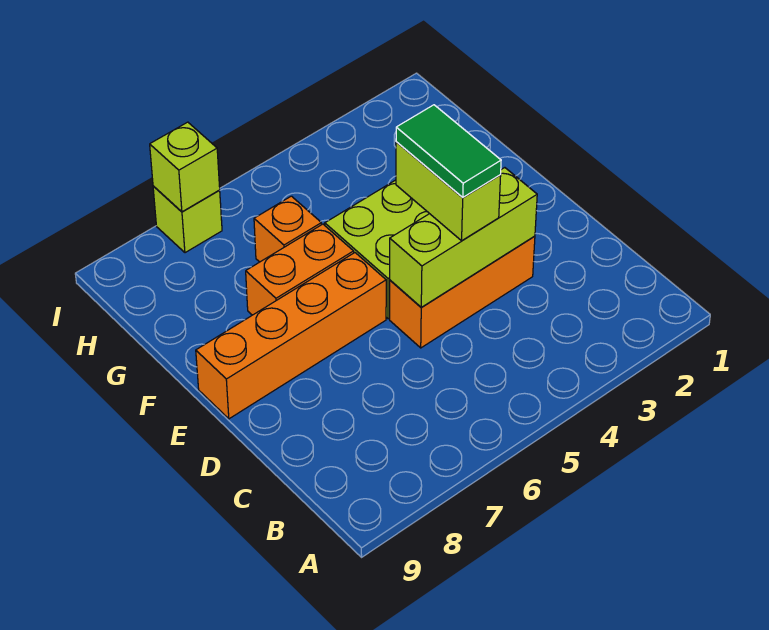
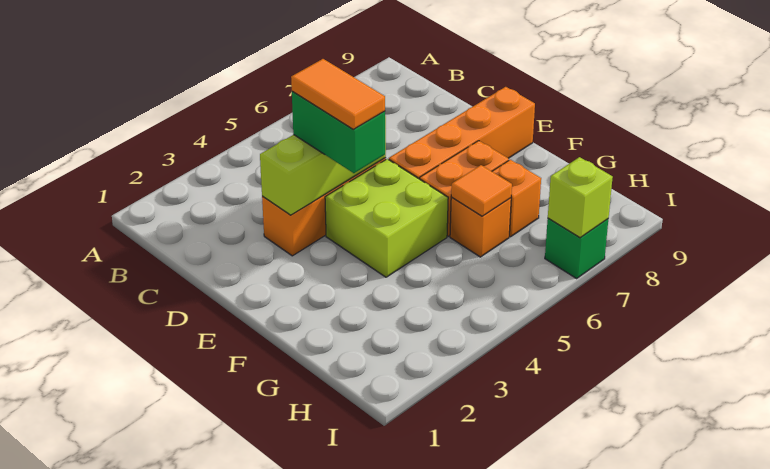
lime 1x2 brick [396,142,501,241] -> green 1x2 brick [292,92,385,173]
green 1x2 tile [396,105,501,197] -> orange 1x2 tile [291,59,385,130]
none -> orange 1x1 tile [451,165,512,216]
none -> orange 1x1 brick [492,160,541,237]
lime 1x1 brick [153,186,222,253] -> green 1x1 brick [545,219,608,278]

